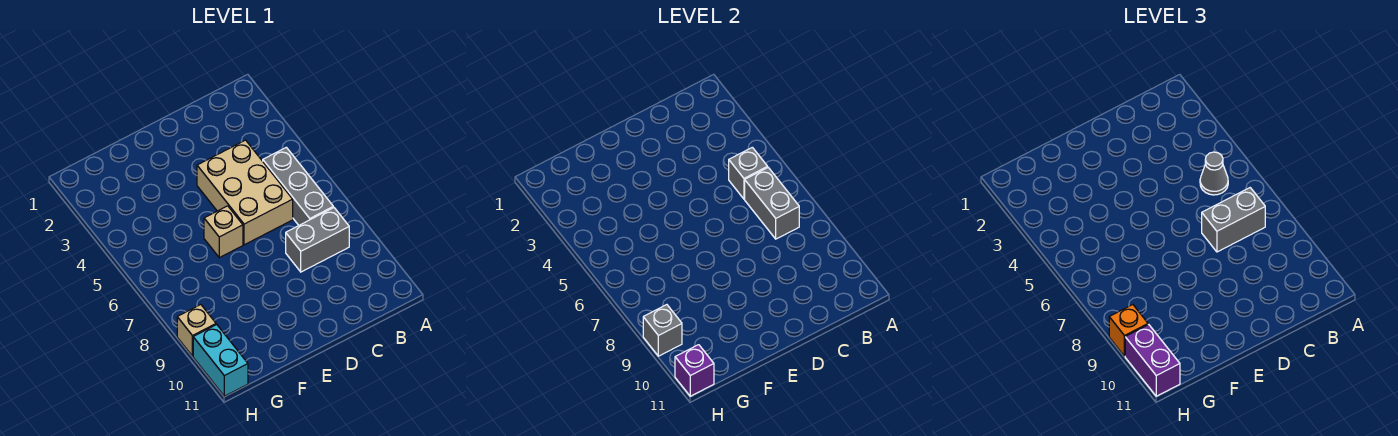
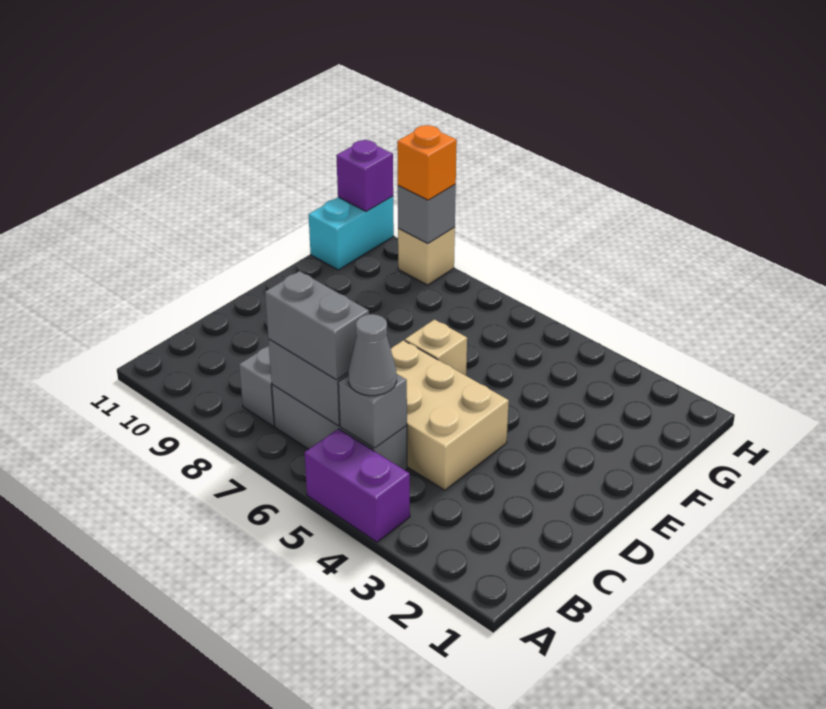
grey 1x2 brick [1202,188,1265,252] -> grey 1x2 brick turned to [265,271,369,380]
cyan 1x2 brick [193,325,248,396] -> cyan 1x2 brick turned to [309,196,394,270]
purple 1x2 brick [1125,325,1180,396] -> purple 1x2 brick moved to [305,429,410,542]

